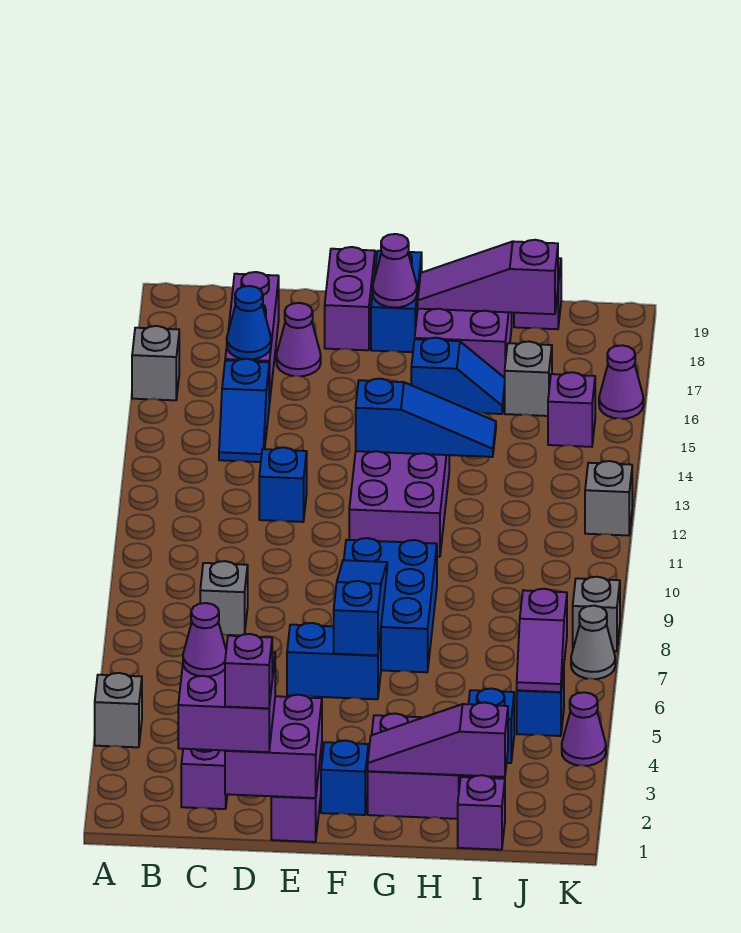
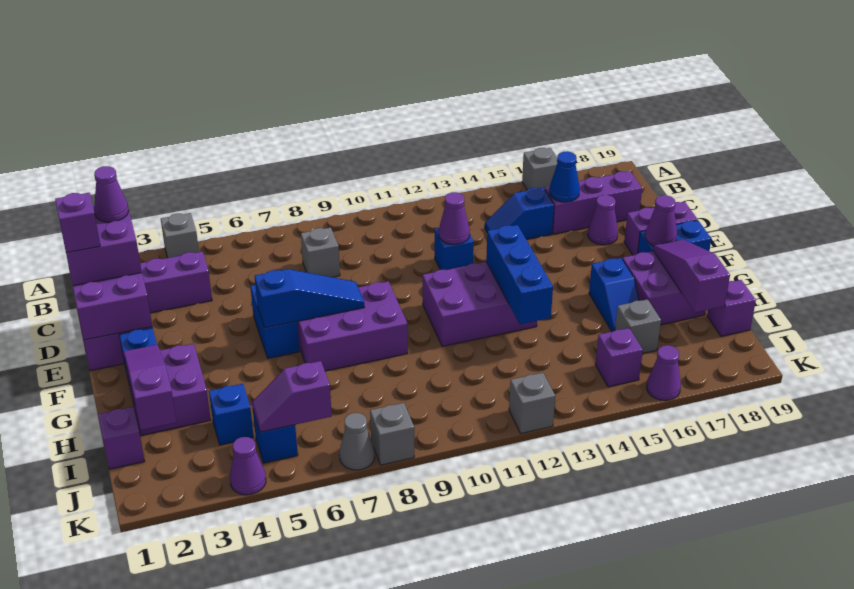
none -> purple 1x1 cone [439,192,470,244]
blue 2x3 brick [344,538,437,672] -> purple 2x3 brick [297,281,408,371]
blue 1x3 slope [356,379,496,457] -> blue 1x3 brick [486,225,553,324]

